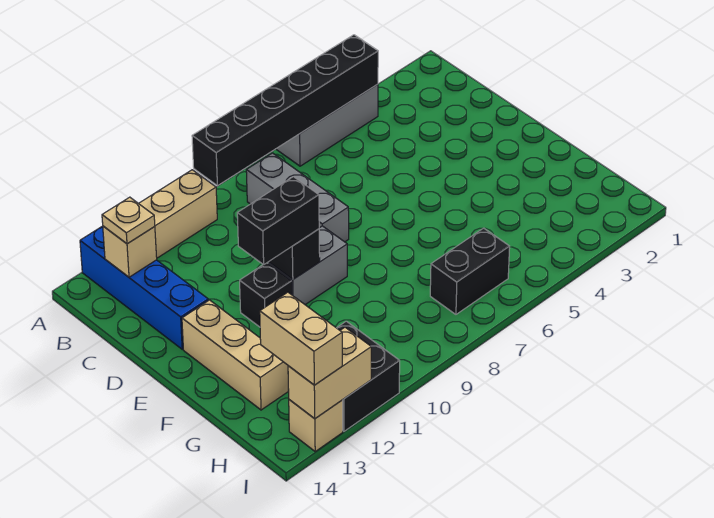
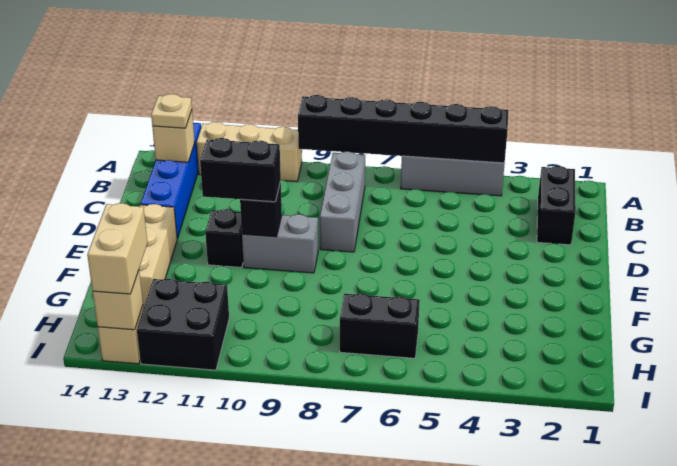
none -> black 1x2 brick [537,166,576,245]
tan 1x2 brick [288,327,371,419] -> tan 1x1 brick [93,270,143,330]

